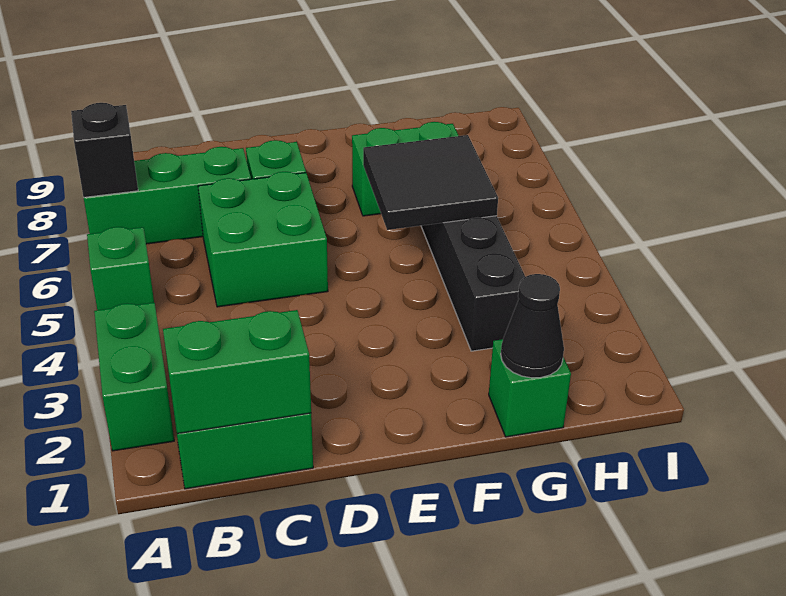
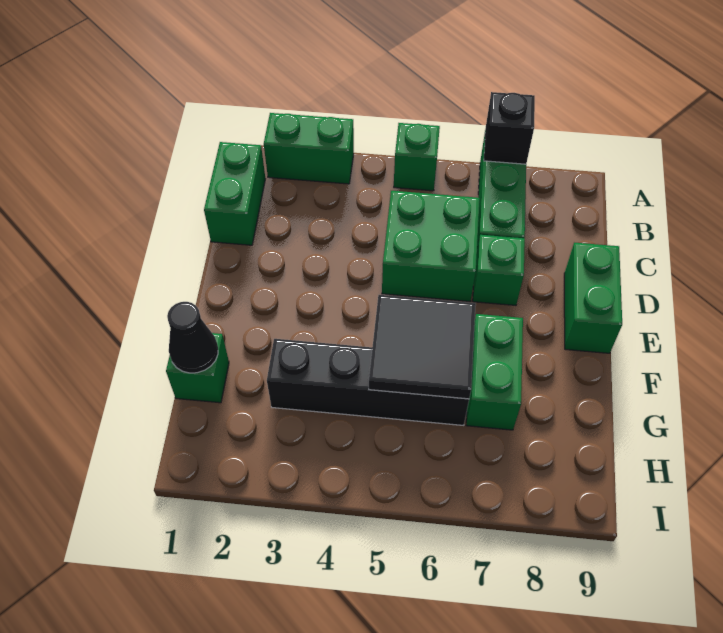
green 1x2 brick [163,310,311,434] -> green 1x2 brick moved to [564,243,622,353]

